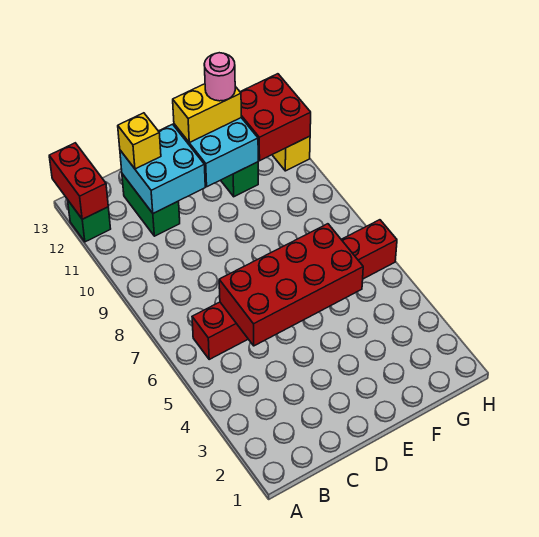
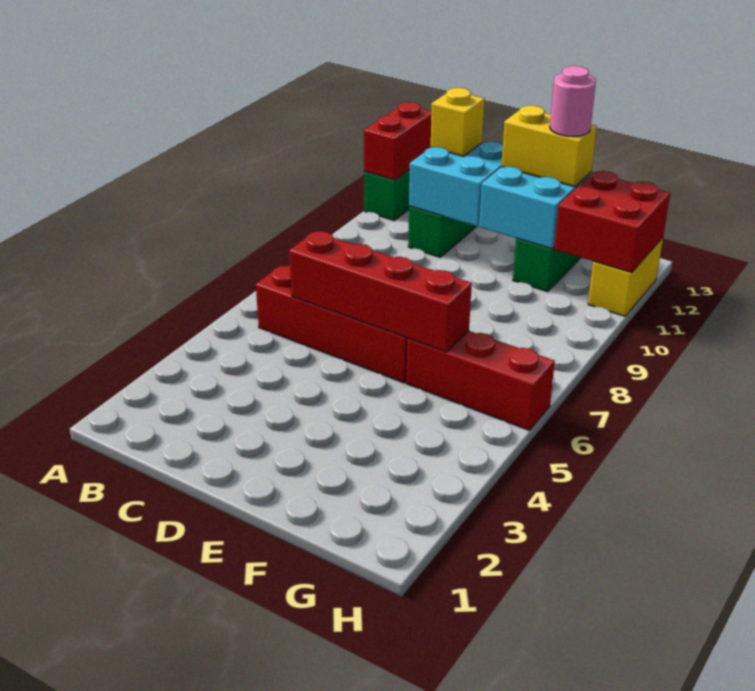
red 2x4 brick [219,224,363,346] -> red 1x4 brick [289,231,472,352]

